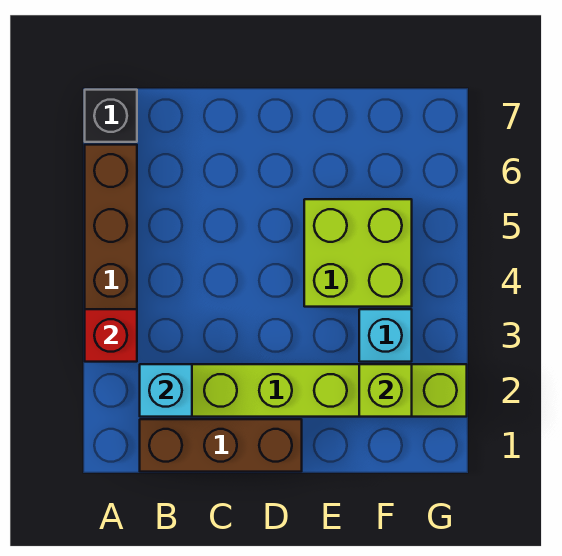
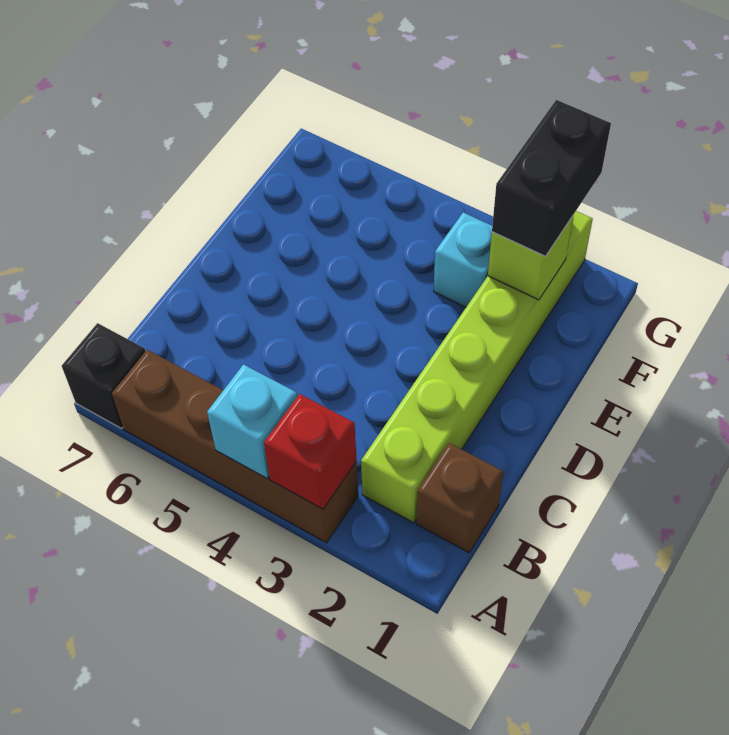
brown 1x3 brick [140,419,302,472] -> brown 1x1 brick [417,443,503,553]
cyan 1x1 brick [140,364,192,417] -> cyan 1x1 brick moved to [207,365,297,478]
lime 2x2 brick [304,199,412,307] -> none
none -> black 1x2 brick [492,100,611,256]

